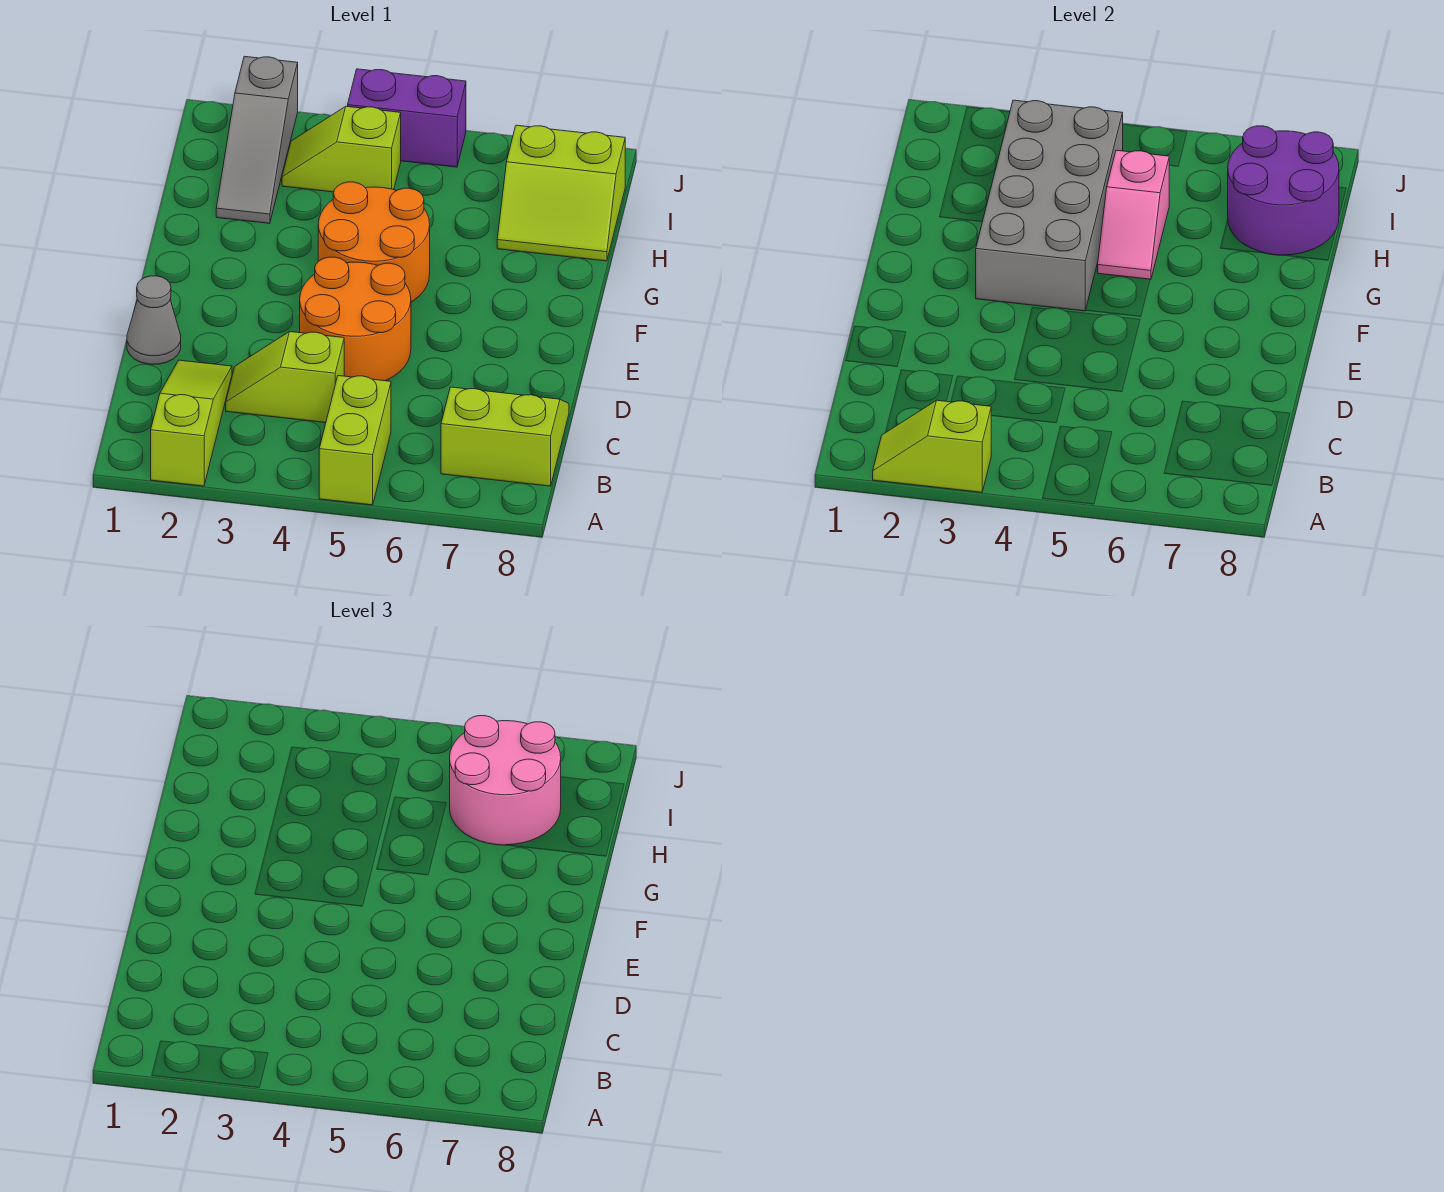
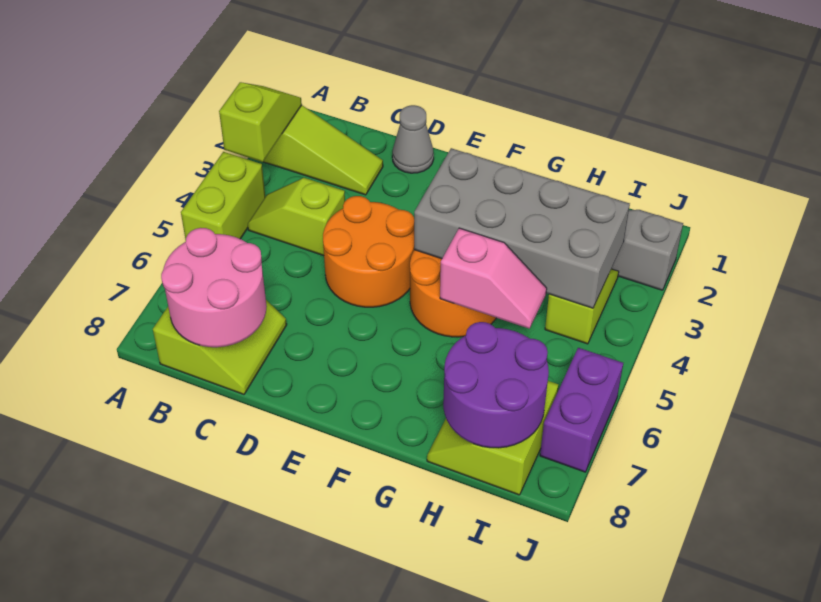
lime 1x2 brick [319,376,391,505] -> lime 1x2 brick turned to [181,152,265,240]
lime 1x2 slope [226,332,344,423] -> lime 1x2 slope turned to [248,178,345,256]
pink 1x2 slope [1098,150,1169,280] -> pink 1x2 slope turned to [440,228,547,329]
pink 2x2 round brick [450,716,561,845] -> pink 2x2 round brick moved to [161,228,267,347]
purple 1x2 brick [348,69,466,167] -> purple 1x2 brick moved to [540,348,623,472]

